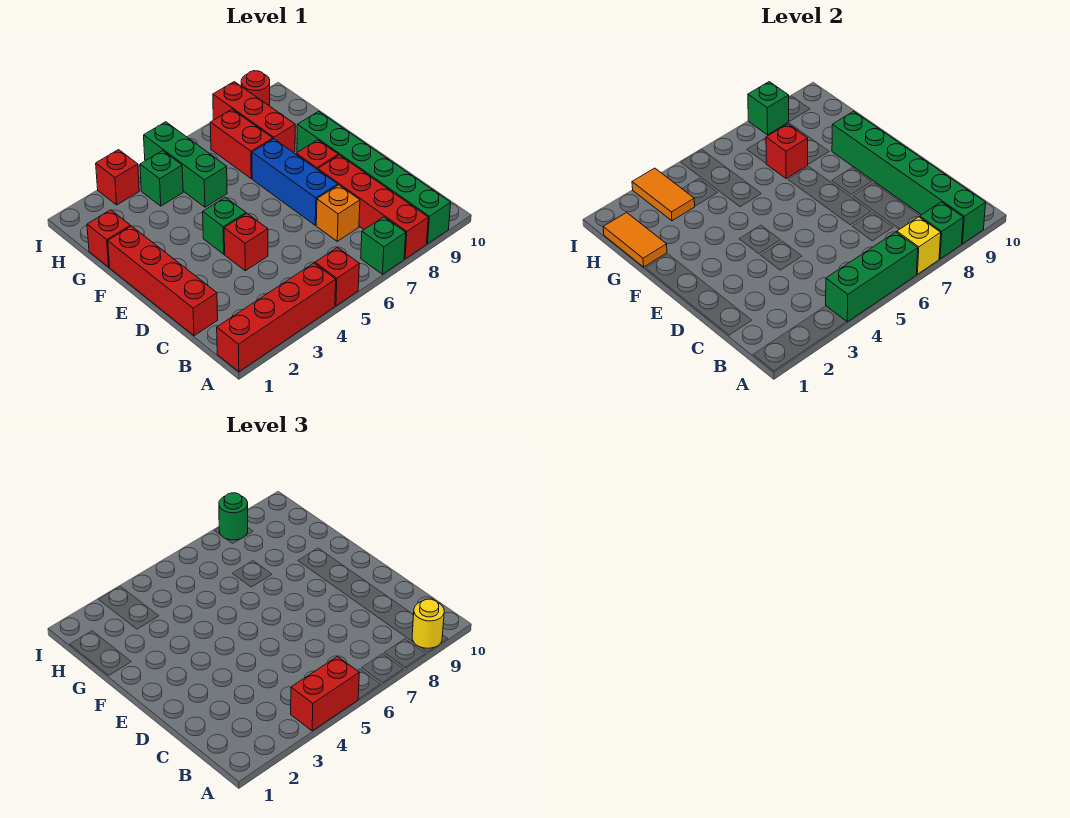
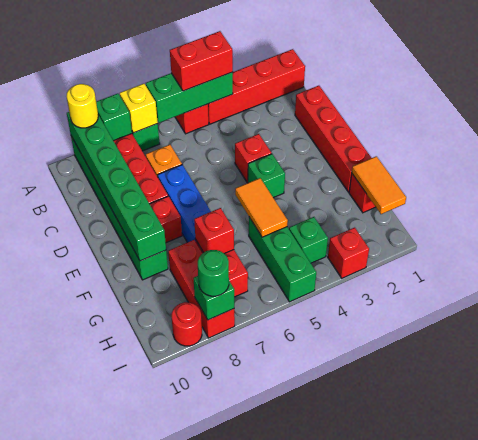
orange 1x2 tile [632,168,695,221] -> orange 1x2 tile moved to [235,178,288,237]

